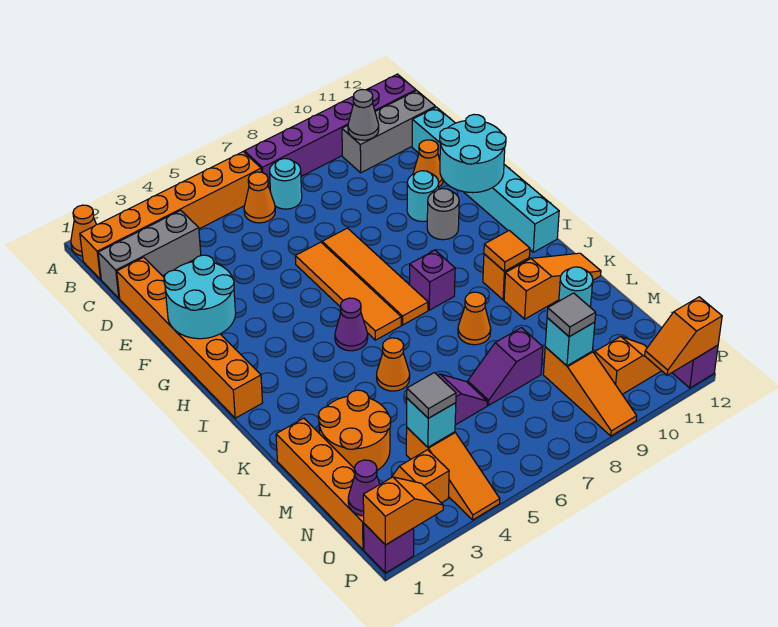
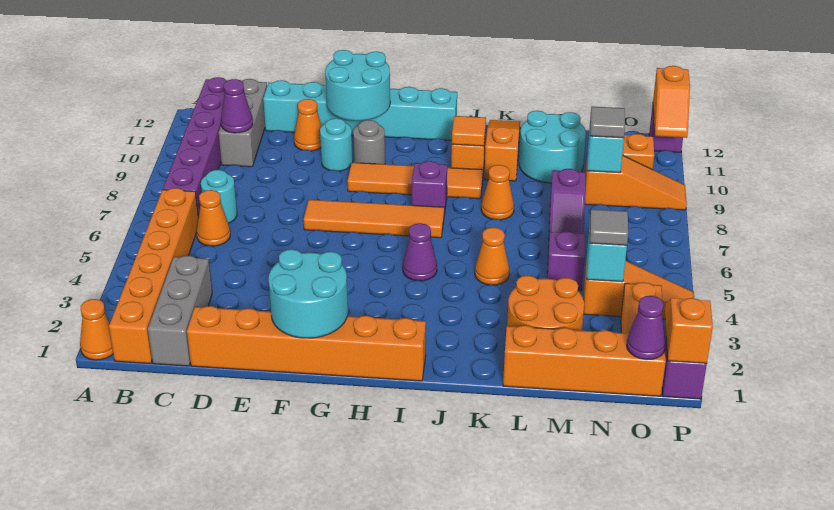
grey 1x1 cone [348,90,379,140] -> purple 1x1 cone [221,79,253,133]
orange 1x4 tile [295,242,401,340] -> orange 1x4 tile moved to [347,163,483,199]
cyan 1x1 round brick [559,267,593,307] -> cyan 2x2 round brick [519,111,586,183]

